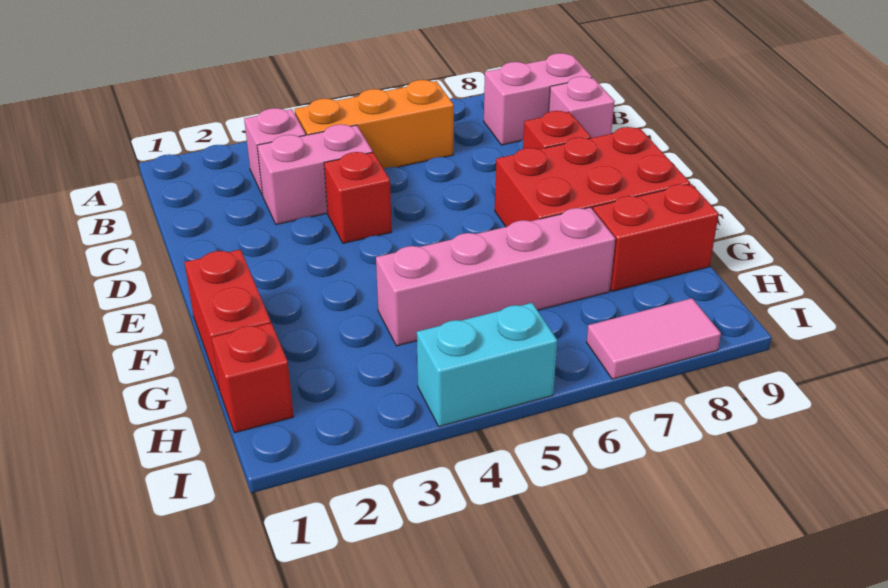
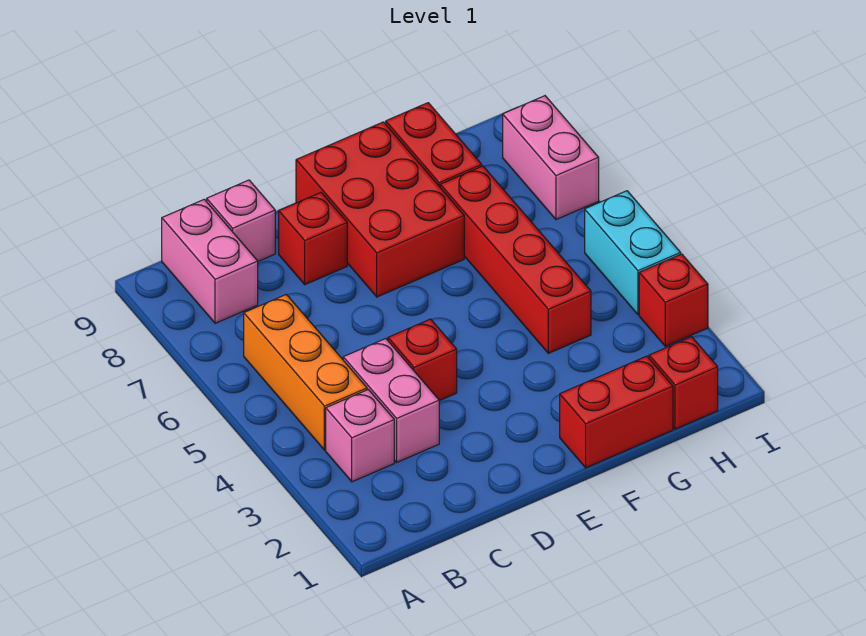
pink 1x4 brick [376,207,615,346] -> red 1x4 brick [440,166,591,353]
none -> red 1x1 brick [639,254,708,346]
pink 1x2 tile [587,298,721,379] -> pink 1x2 brick [503,96,599,220]

